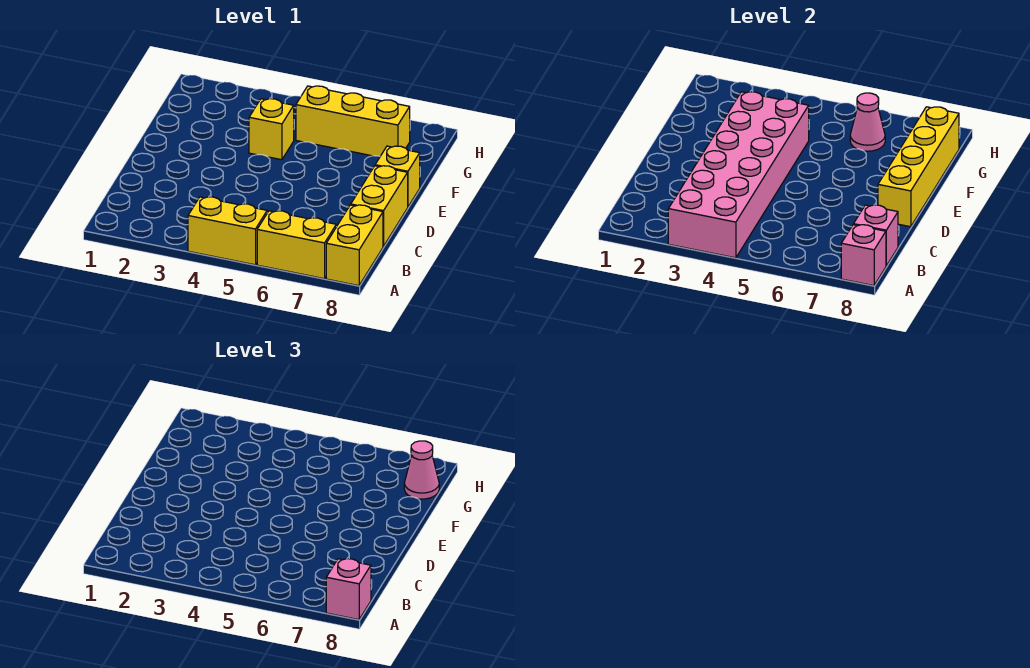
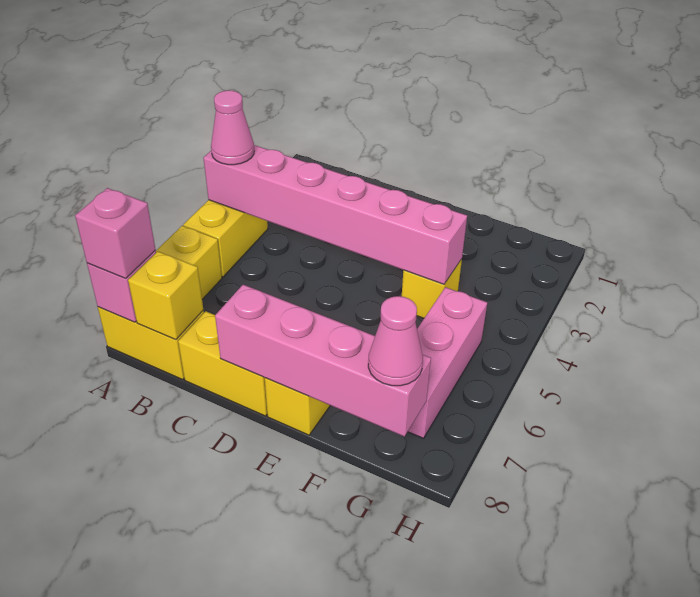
pink 2x6 brick [668,92,809,258] -> pink 1x6 brick [203,145,467,284]
pink 1x1 brick [854,205,898,266] -> yellow 1x1 brick [128,251,203,340]
yellow 1x4 brick [878,107,959,227] -> pink 1x4 brick [215,285,431,436]
yellow 1x3 brick [296,86,410,156] -> pink 1x3 brick [408,287,487,438]
pink 1x1 cone [850,93,885,151] -> pink 1x1 cone moved to [211,90,254,165]

